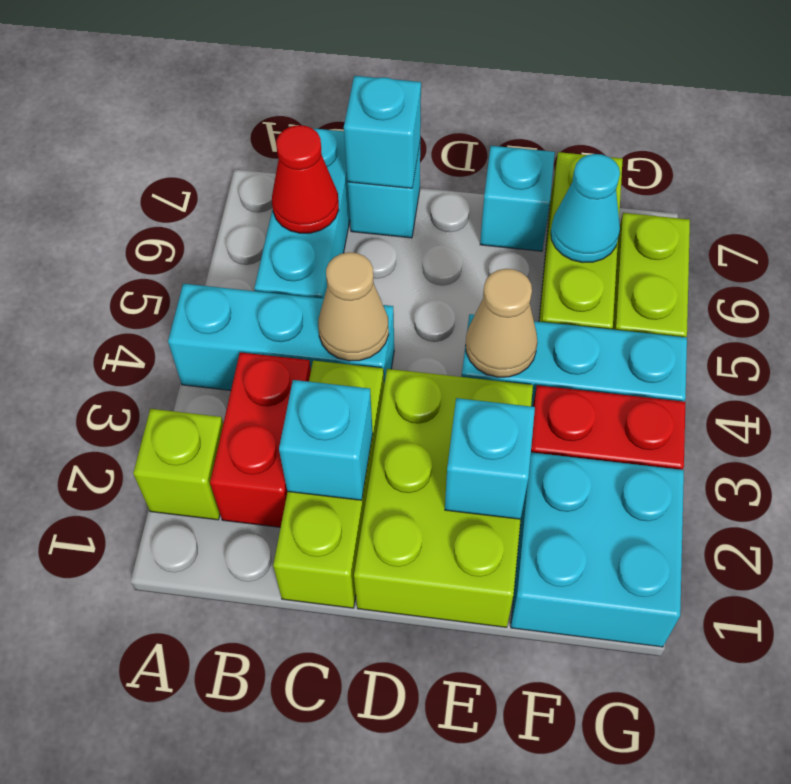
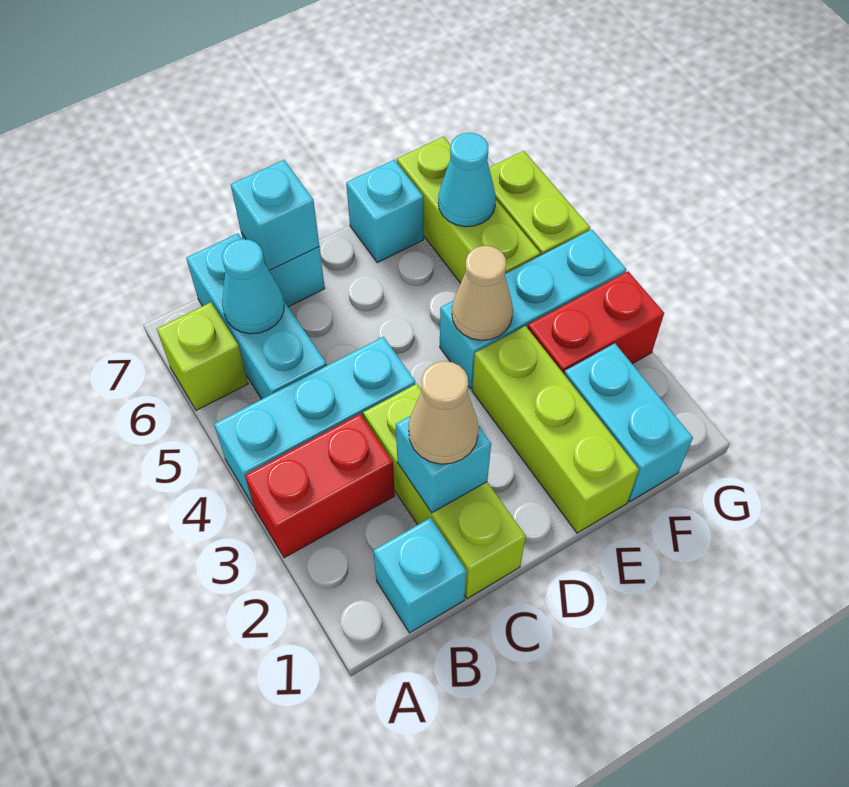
lime 1x1 brick [133,409,223,520] -> lime 1x1 brick moved to [157,302,248,410]
red 1x2 brick [210,352,311,527] -> red 1x2 brick turned to [245,414,395,558]
red 1x1 cone [272,125,339,233] -> cyan 1x1 cone [222,239,284,334]
tan 1x1 cone [318,252,389,361] -> tan 1x1 cone moved to [409,361,479,464]
lime 2x3 brick [354,369,533,627] -> lime 1x3 brick [472,326,639,533]
cyan 1x1 brick [445,398,535,519] -> cyan 1x1 brick moved to [373,518,467,633]
cyan 2x2 brick [511,452,684,647] -> cyan 1x2 brick [564,344,693,502]

